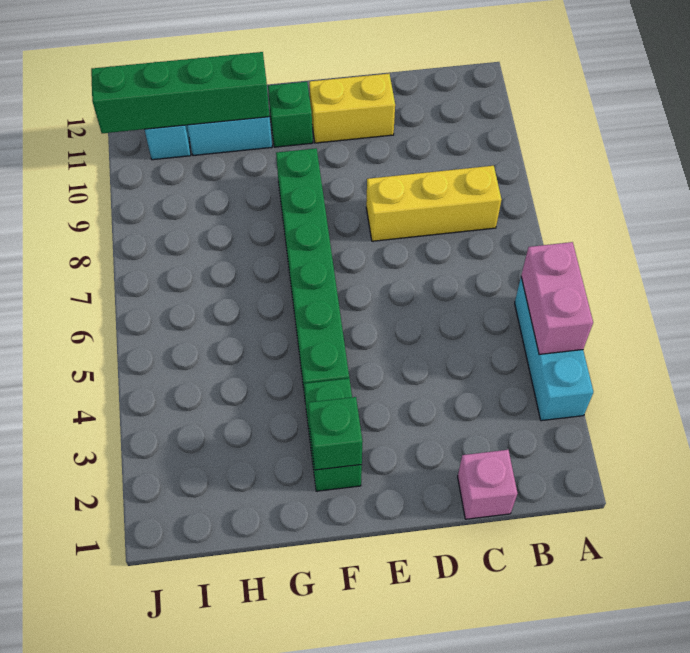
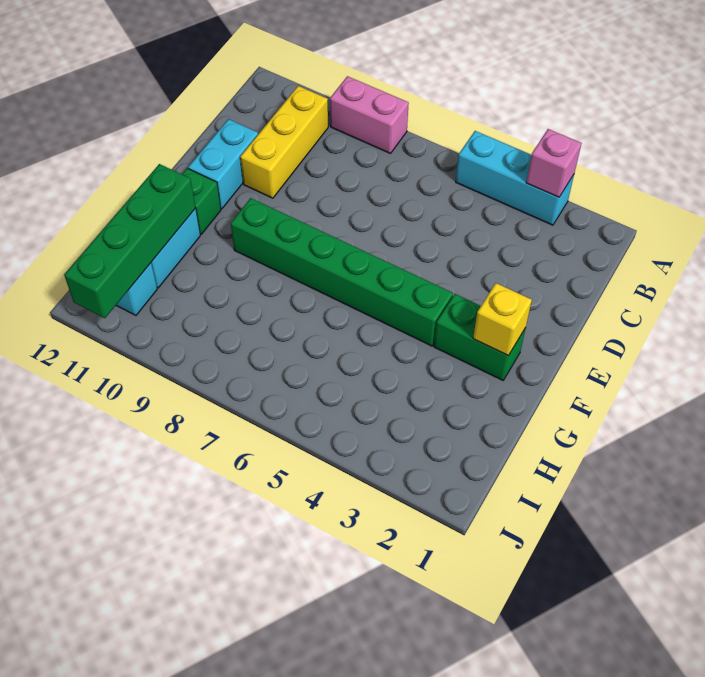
pink 1x2 brick [521,242,593,354] -> pink 1x2 brick moved to [330,76,409,154]
yellow 1x3 brick [366,166,502,241] -> yellow 1x3 brick moved to [240,86,328,198]
pink 1x1 brick [458,450,518,519] -> pink 1x1 brick moved to [526,129,581,197]
yellow 1x2 brick [309,74,395,143] -> cyan 1x2 brick [188,119,258,209]
green 1x1 brick [308,397,363,470] -> yellow 1x1 brick [473,283,532,356]

